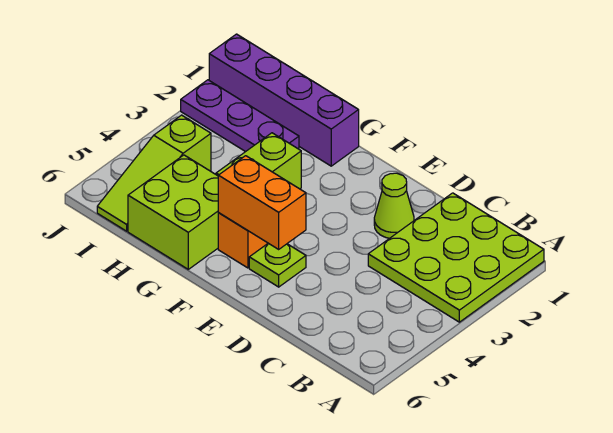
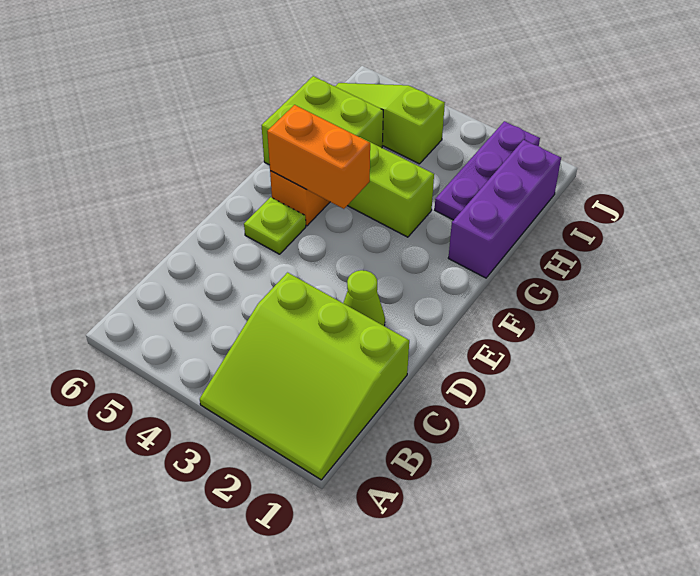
lime 3x3 plate [368,193,544,322] -> lime 3x3 slope [200,273,409,480]
orange 1x2 brick [218,156,306,249] -> orange 1x2 brick turned to [267,105,370,209]
purple 1x4 brick [209,34,359,166] -> purple 1x3 brick [448,140,561,278]

